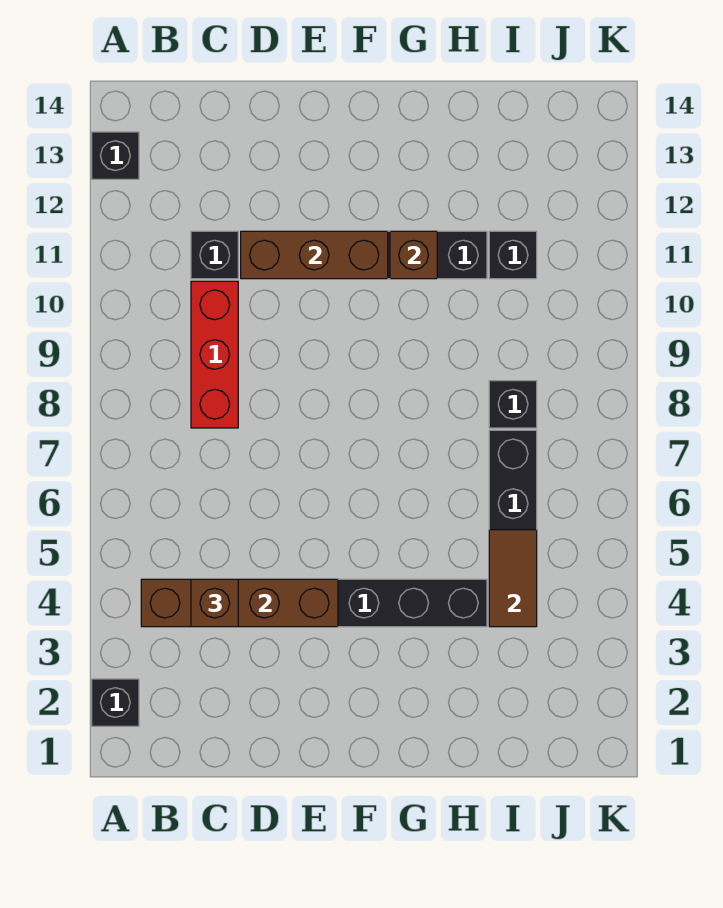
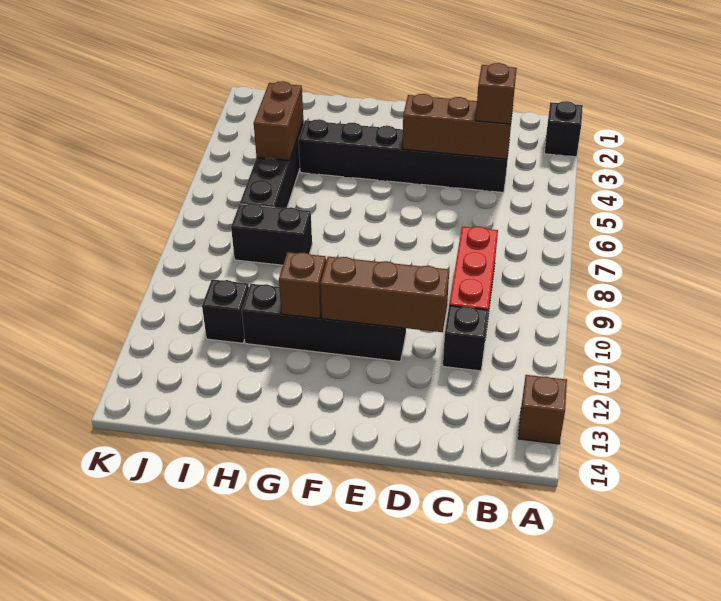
black 1x1 brick [92,132,139,179] -> brown 1x1 brick [518,375,567,444]
brown 1x4 brick [141,579,338,627] -> brown 1x3 brick [403,94,513,159]
brown 1x2 tile [489,530,537,627] -> brown 1x2 brick [254,81,303,161]
black 1x1 brick [489,381,537,428] -> black 1x2 brick [231,204,312,265]

